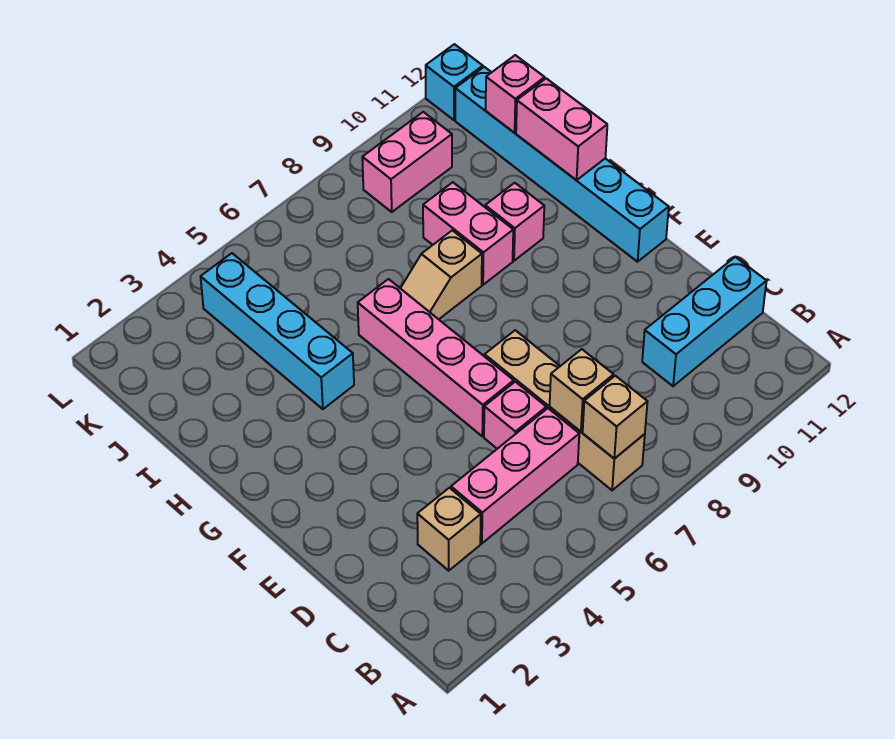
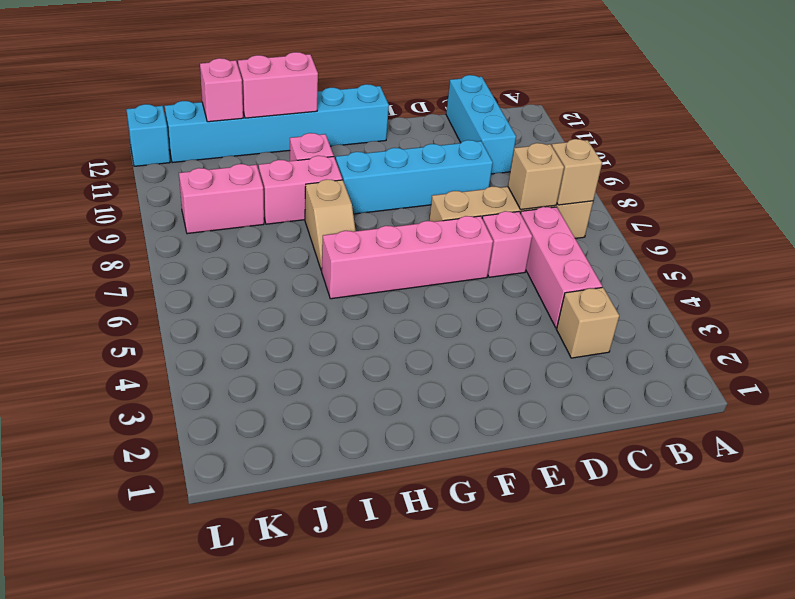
cyan 1x4 brick [201,253,354,409] -> cyan 1x4 brick moved to [336,140,493,214]
pink 1x2 brick [362,112,452,212] -> pink 1x2 brick turned to [179,164,264,234]

